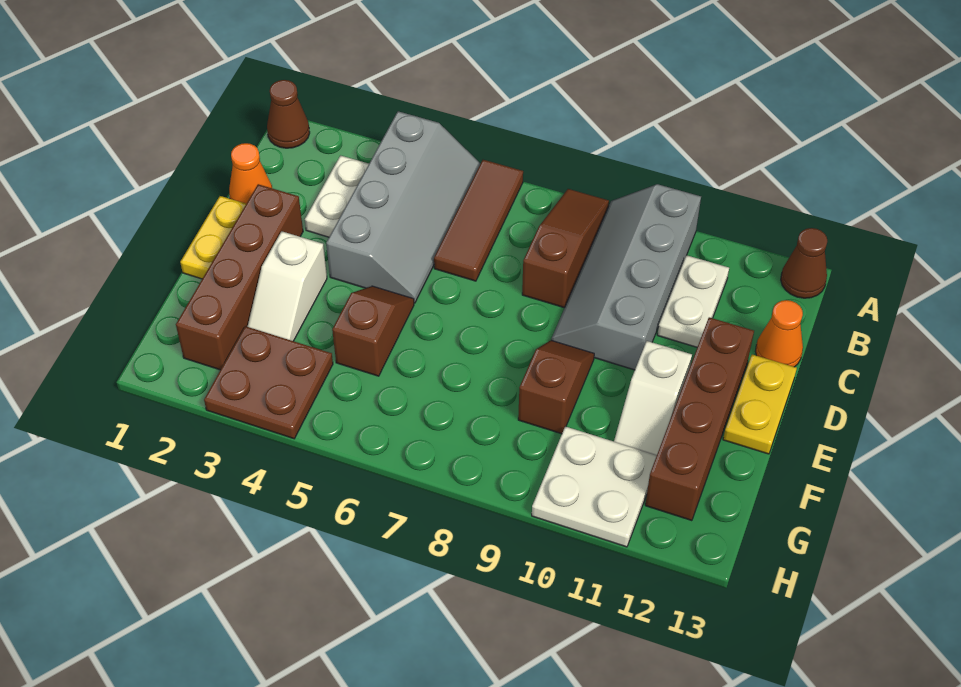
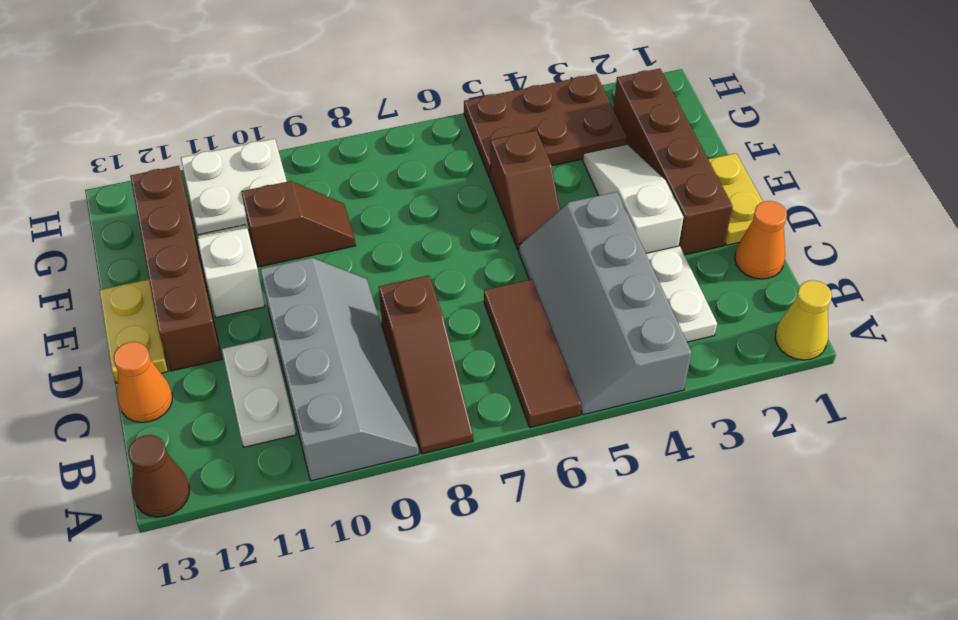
brown 1x1 cone [267,80,310,148] -> yellow 1x1 cone [775,280,832,360]
white 1x2 slope [247,231,327,341] -> white 1x3 slope [583,144,684,253]
brown 1x2 slope [518,340,594,434] -> brown 1x2 slope turned to [241,181,356,267]
brown 2x2 plate [204,326,333,439] -> brown 2x3 plate [464,74,627,178]

